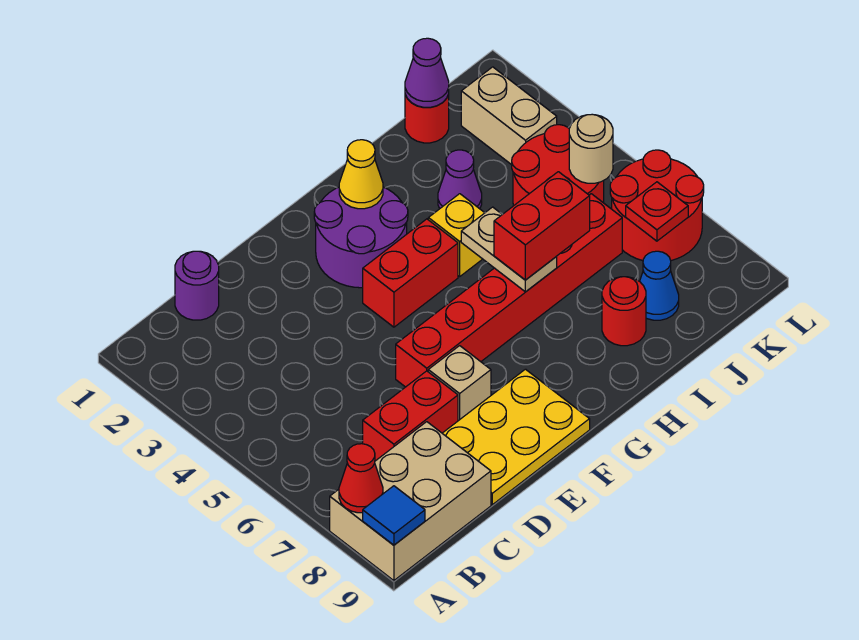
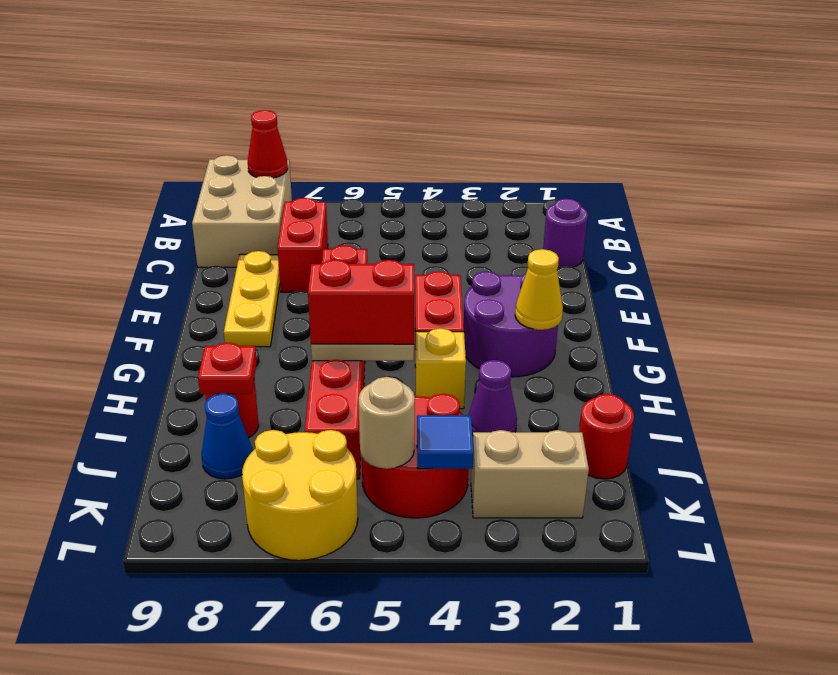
blue 1x1 tile [363,486,425,545] -> blue 1x1 tile moved to [417,415,474,469]
yellow 2x3 plate [442,369,590,505] -> yellow 1x3 plate [224,251,280,347]
tan 1x1 brick [428,346,491,421] -> none
red 1x2 brick [494,172,590,280] -> red 1x2 brick turned to [308,260,414,344]
purple 1x1 cone [405,38,449,107] -> none
red 2x2 round brick [610,150,704,261] -> yellow 2x2 round brick [242,430,358,560]
red 1x1 plate [626,182,688,241] -> red 1x1 plate moved to [198,343,257,394]

